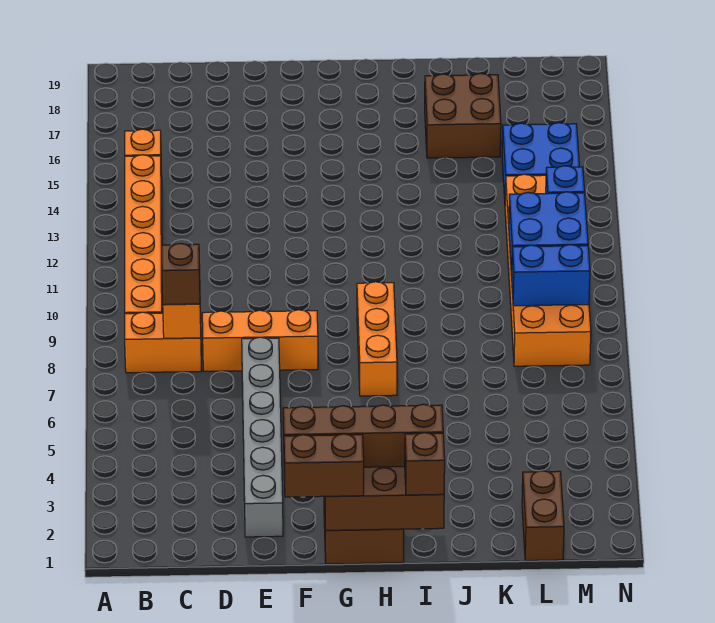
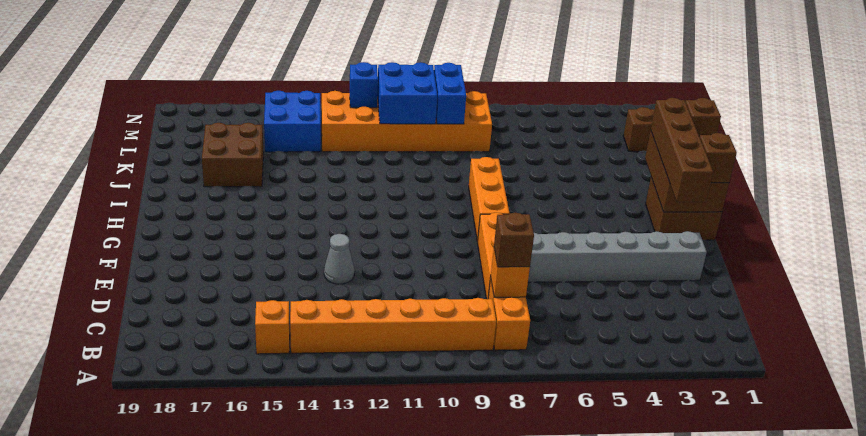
none -> grey 1x1 cone [324,234,355,284]
brown 1x2 brick [284,434,364,497] -> brown 1x1 brick [700,133,737,183]
orange 1x3 brick [357,282,397,396] -> orange 1x3 brick turned to [469,157,510,242]

